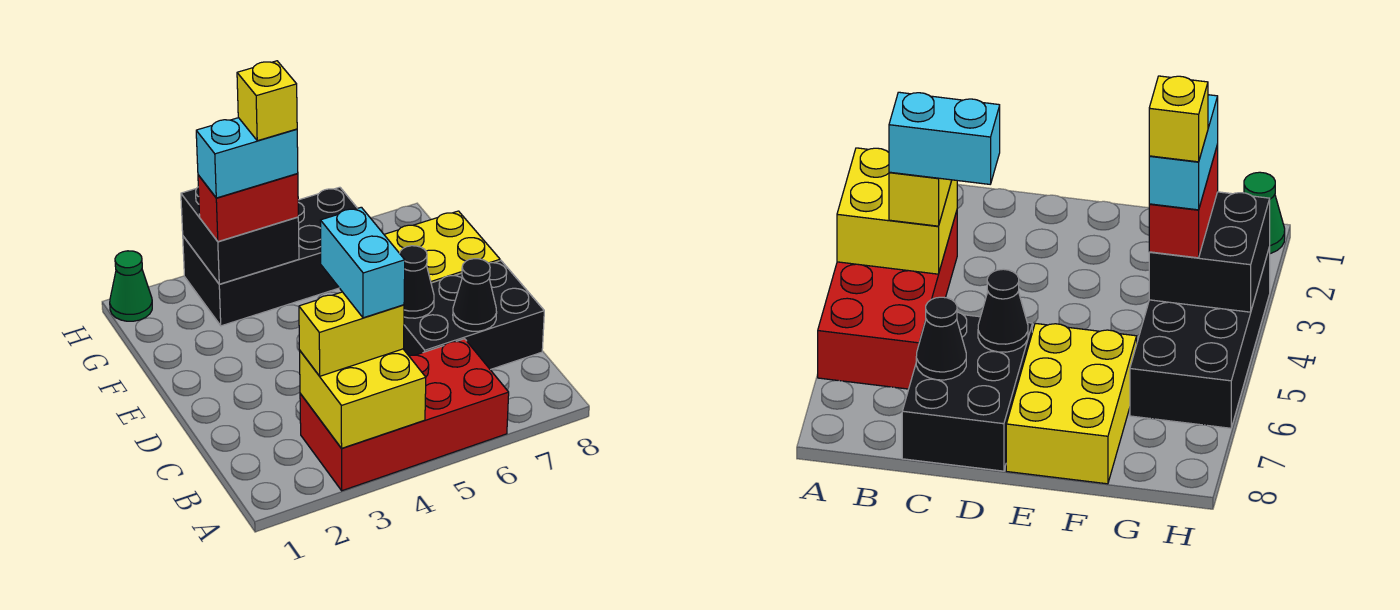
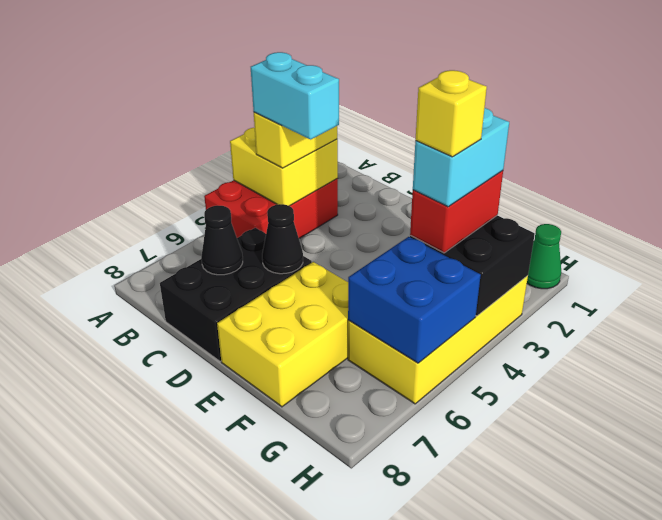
red 2x4 brick [300,339,509,491] -> red 2x3 brick [204,179,338,239]
black 2x4 brick [183,187,357,326] -> yellow 2x4 brick [348,276,528,404]
none -> blue 2x2 brick [348,237,481,363]

